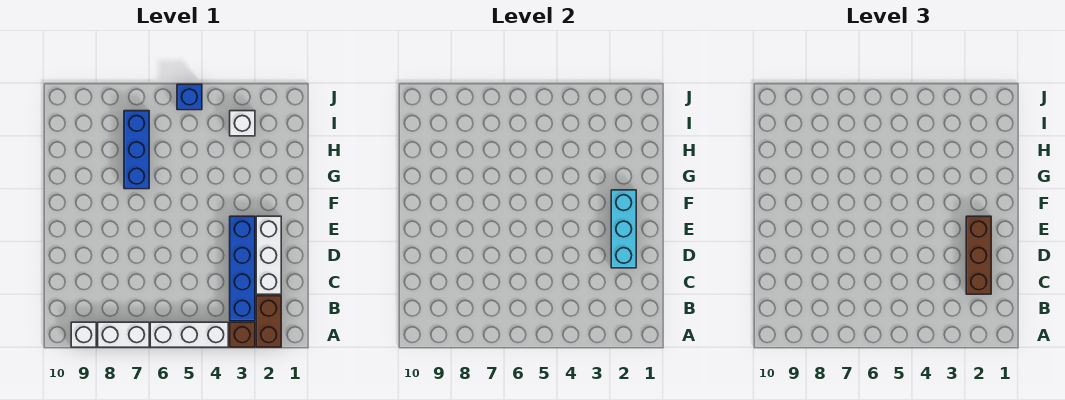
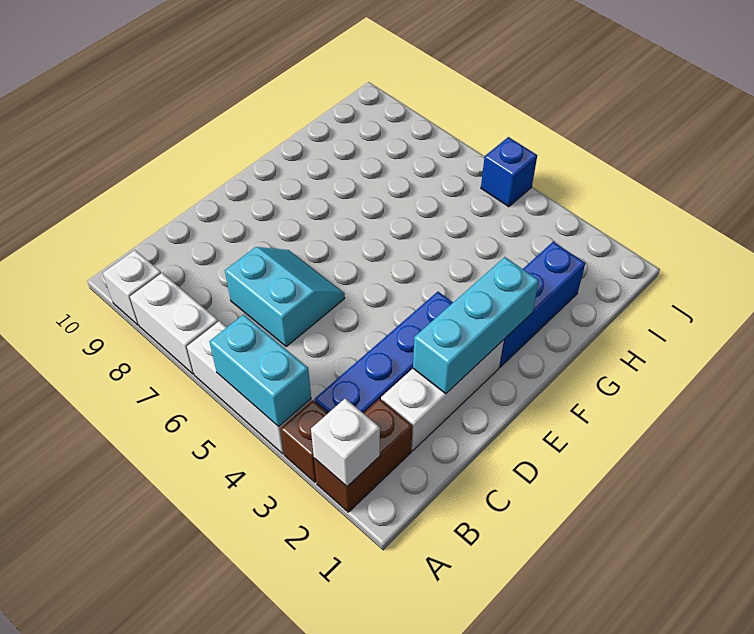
none -> cyan 1x2 brick [209,314,311,427]
brown 1x3 brick [966,216,991,294] -> none
none -> cyan 2x2 slope [225,247,345,346]
blue 1x3 brick [124,111,149,189] -> blue 1x3 brick moved to [499,242,585,367]
white 1x1 brick [230,111,255,136] -> white 1x1 brick moved to [311,399,380,486]

